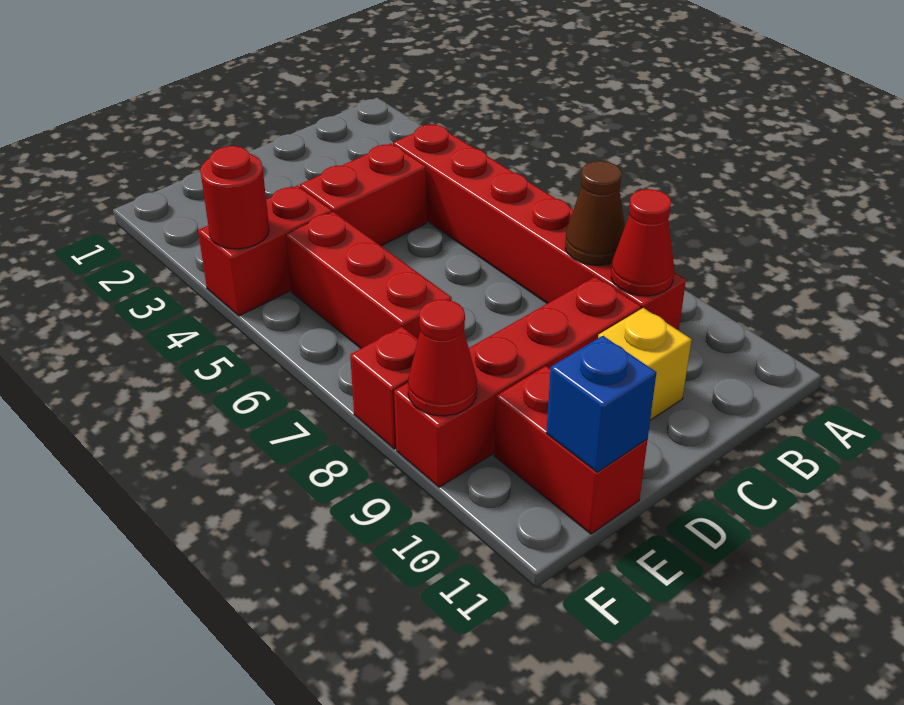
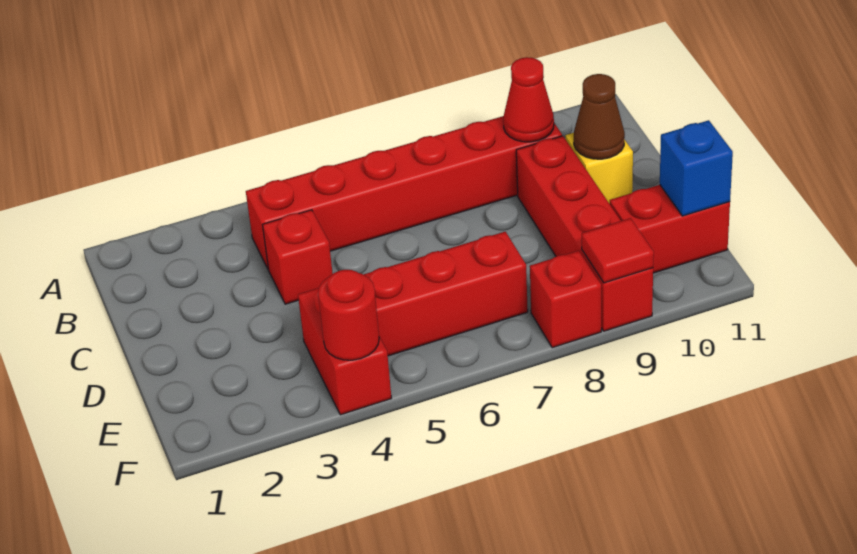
brown 1x1 cone [565,161,625,265] -> brown 1x1 cone moved to [574,74,625,159]
red 1x2 brick [300,144,427,246] -> red 1x1 brick [263,210,333,304]
red 1x1 cone [408,300,477,416] -> red 1x1 tile [582,218,654,283]

